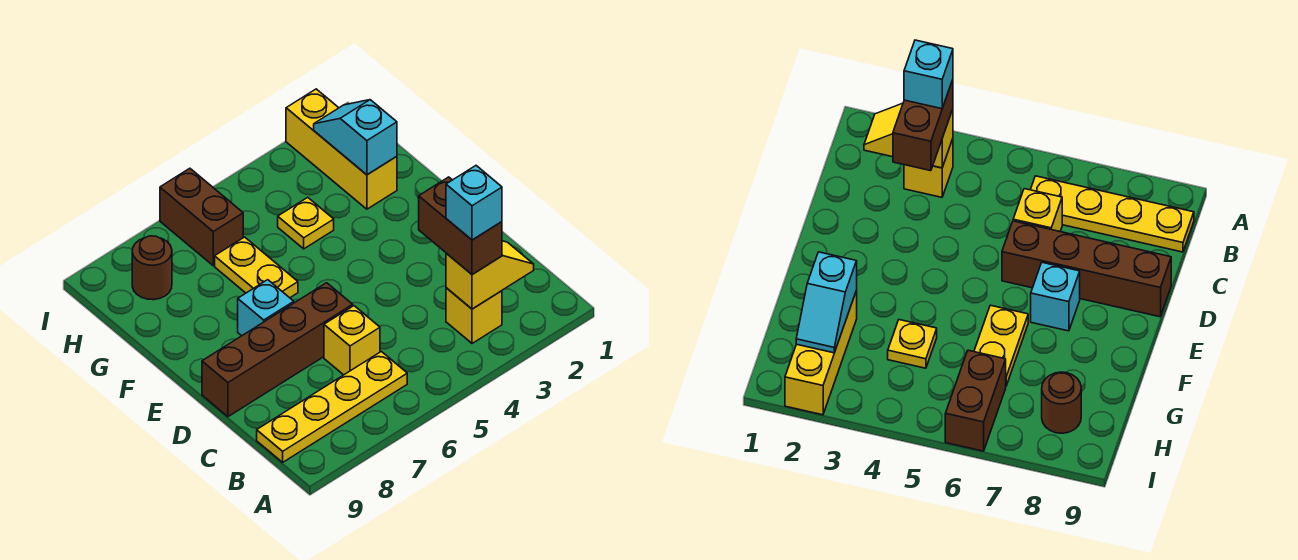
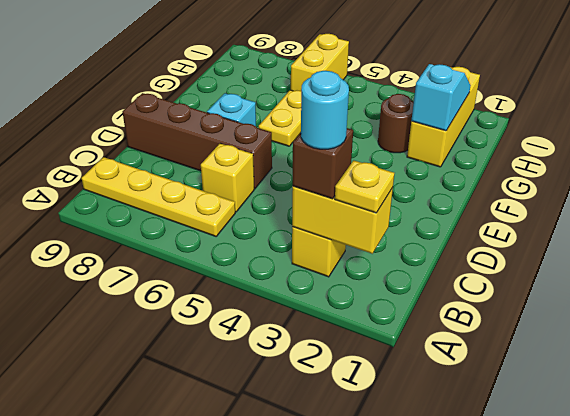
yellow 1x2 slope [446,241,534,309] -> yellow 1x2 brick [292,186,393,254]
brown 1x2 brick [419,177,502,275] -> brown 1x1 brick [293,128,353,199]
cyan 1x1 brick [446,166,502,240] -> cyan 1x1 round brick [301,71,349,149]
yellow 1x1 plate [278,197,334,249] -> yellow 1x1 plate moved to [335,160,394,213]
brown 1x2 brick [160,168,243,266] -> yellow 1x2 brick [291,34,349,91]
brown 1x1 round brick [132,236,172,300] -> brown 1x1 round brick moved to [378,94,414,153]

